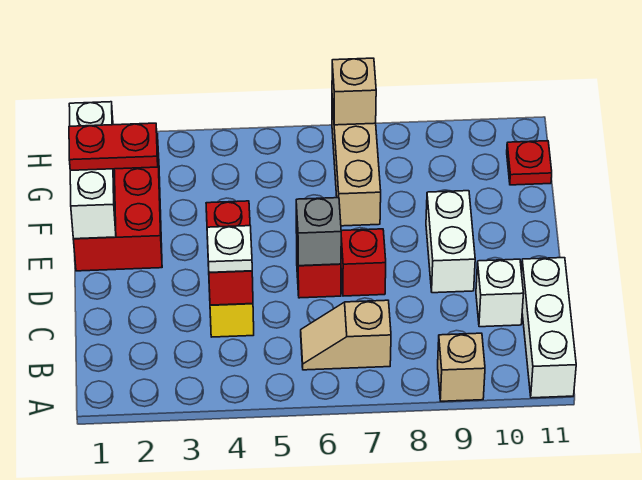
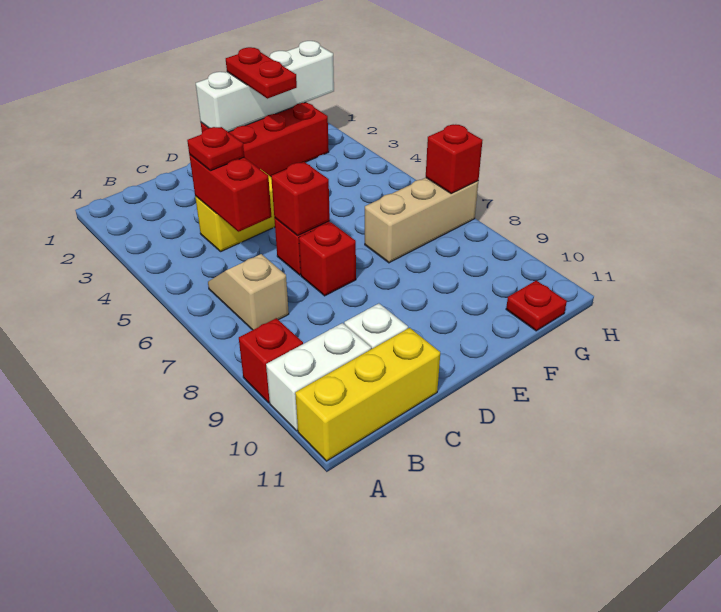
tan 1x1 brick [438,333,485,401] -> red 1x1 brick [239,318,303,403]
white 1x3 brick [521,258,576,398] -> yellow 1x3 brick [295,328,440,461]
red 1x2 brick [206,201,253,305] -> red 1x2 brick turned to [189,155,272,232]
white 1x1 plate [207,226,252,272] -> red 1x1 plate [187,127,244,171]
grey 1x1 brick [296,198,341,266] -> red 1x1 brick [271,162,330,236]
white 1x2 brick [426,191,475,293] -> white 1x2 brick moved to [266,323,371,431]
white 1x3 brick [69,102,116,239] -> white 1x4 brick [196,41,334,132]
tan 1x1 brick [332,58,376,125] -> red 1x1 brick [426,124,483,193]

